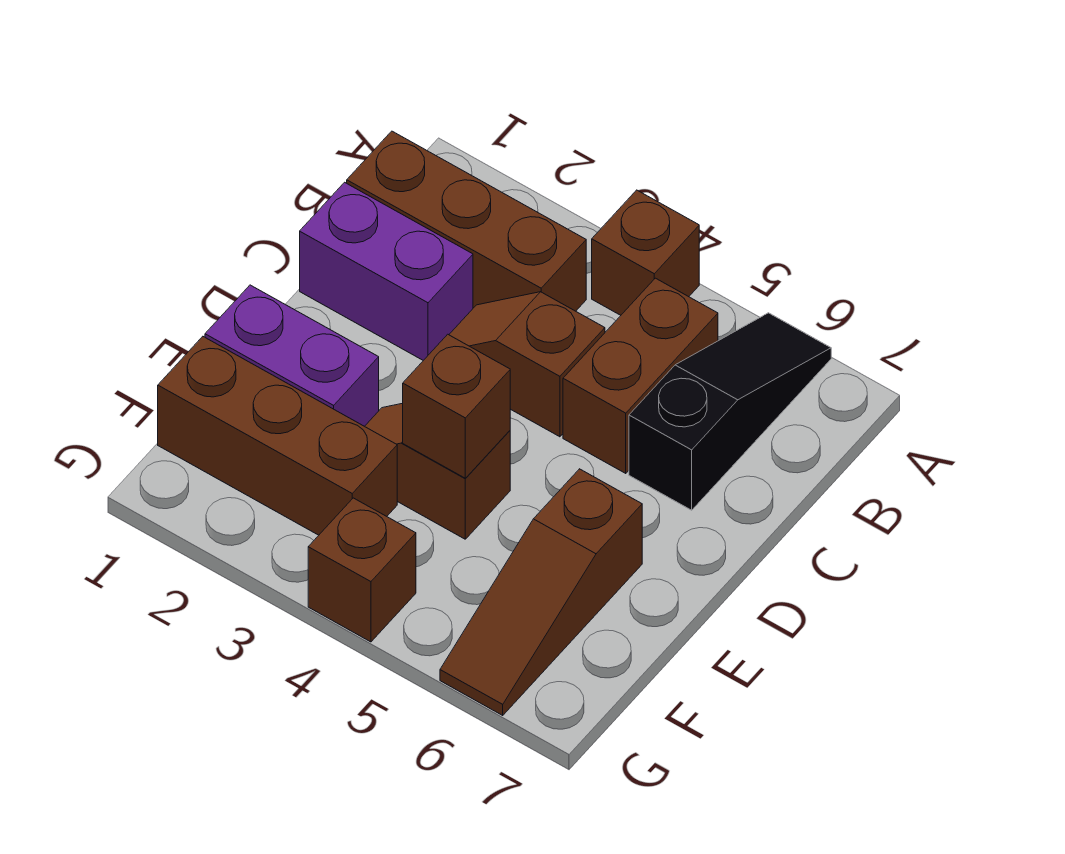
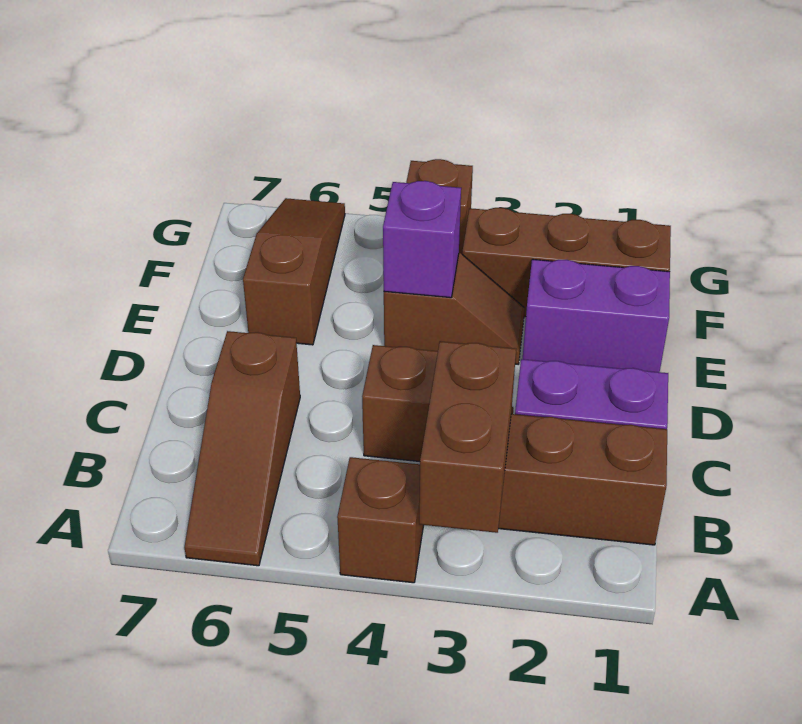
black 1x3 slope [629,313,831,510] -> brown 1x3 slope [184,331,300,566]
brown 1x2 brick [563,278,718,473] -> brown 1x2 brick moved to [419,341,516,533]
brown 1x1 brick [403,334,510,478] -> purple 1x1 brick [383,181,461,298]

